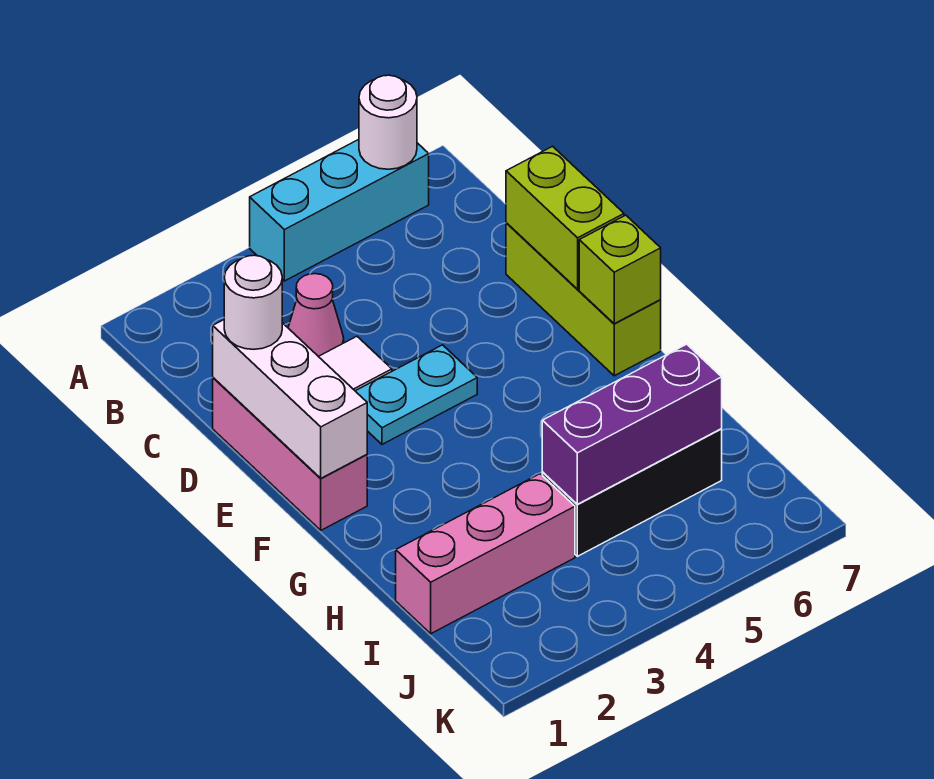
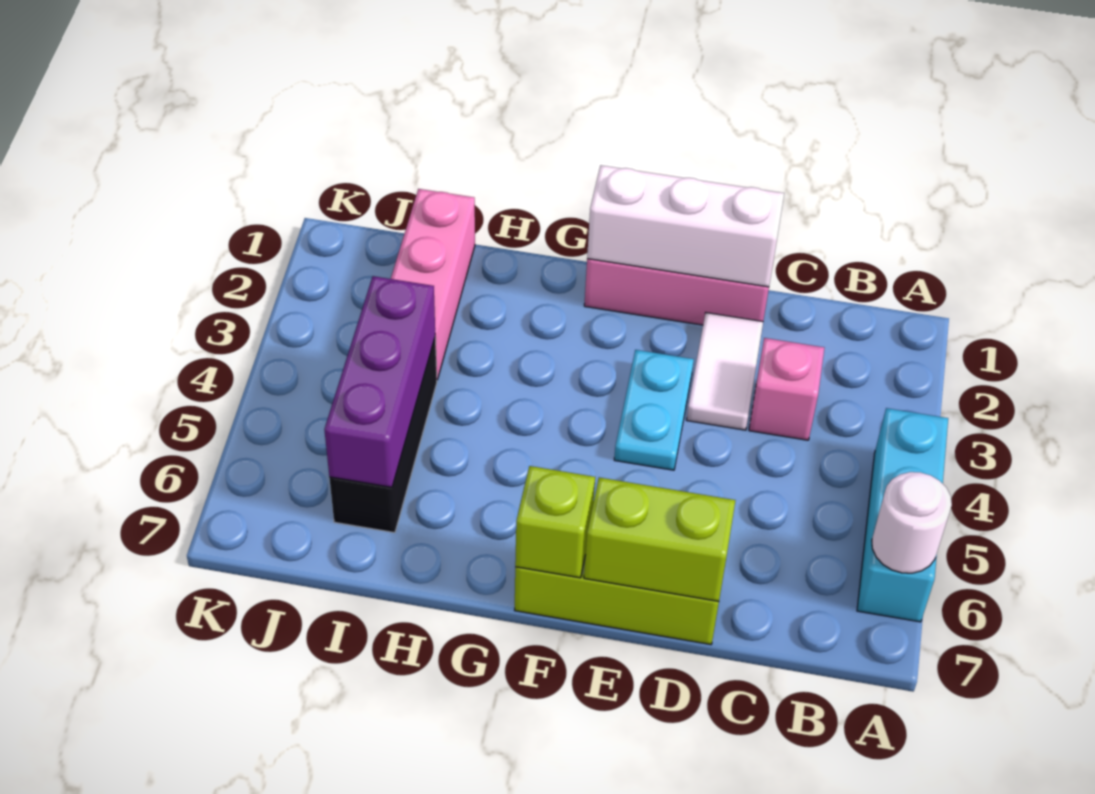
pink 1x1 cone [288,274,344,356] -> pink 1x1 brick [749,338,824,440]
white 1x1 round brick [224,255,282,349] -> none

